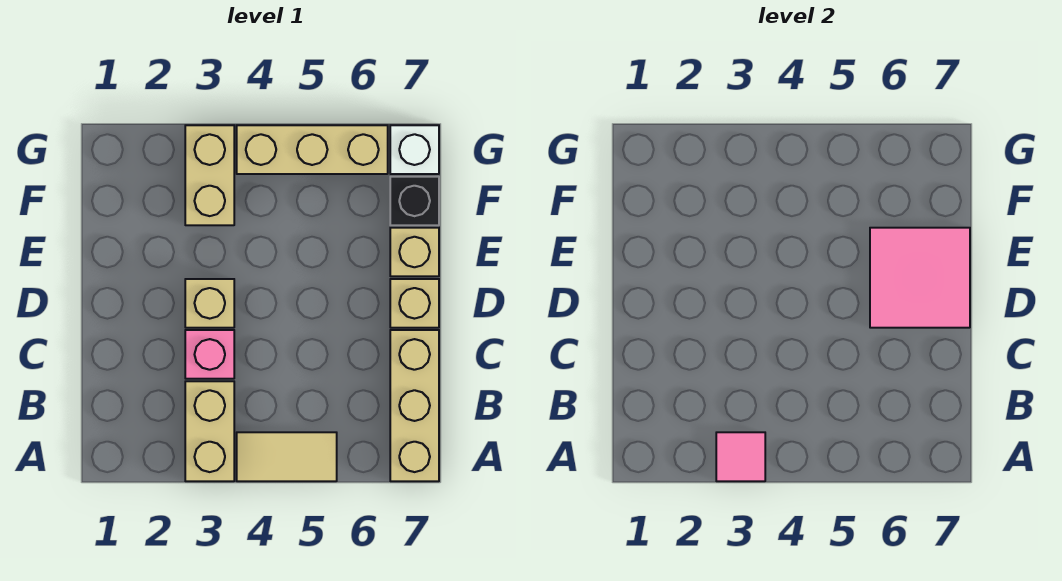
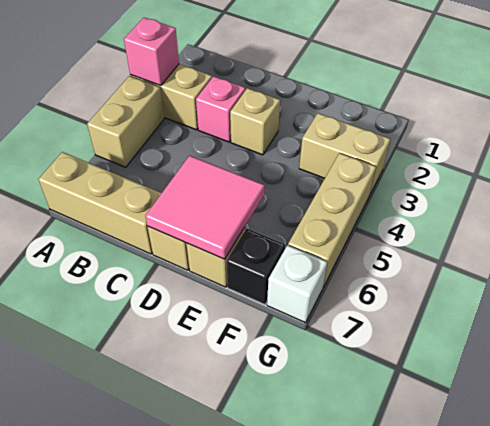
pink 1x1 tile [716,432,765,481] -> pink 1x1 brick [124,18,179,86]
tan 1x2 tile [237,432,337,481] -> tan 1x2 brick [87,76,164,167]

